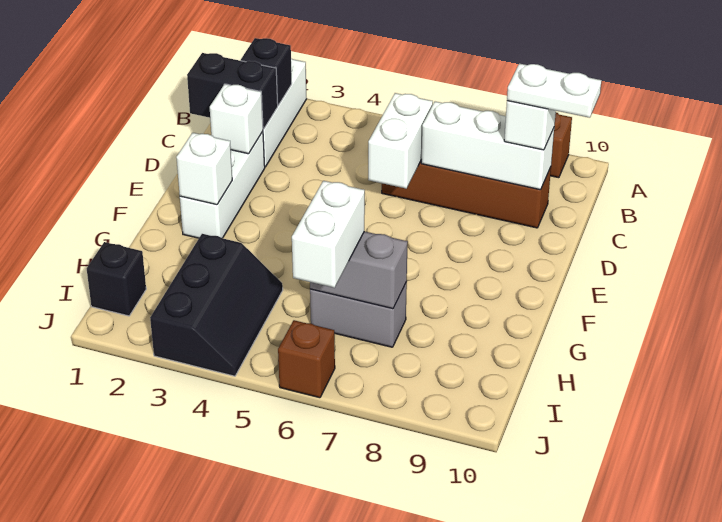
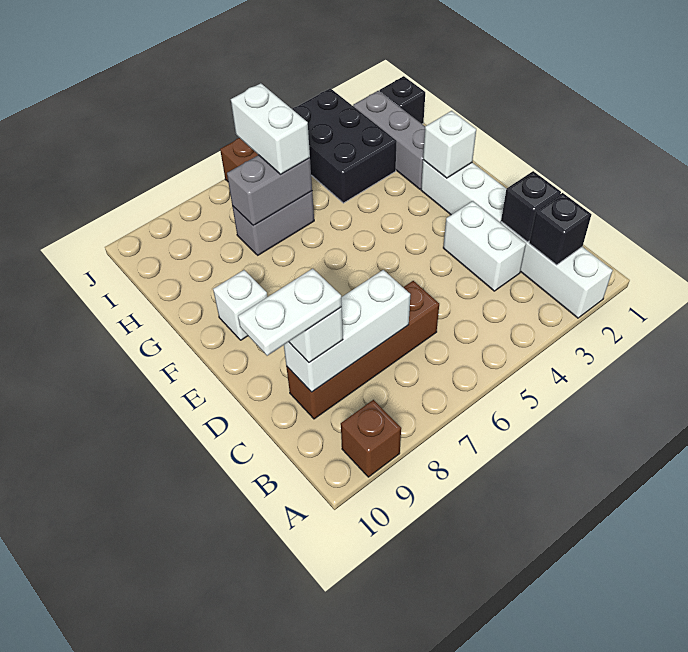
black 1x2 brick [187,53,278,129] -> black 1x1 brick [501,171,561,242]
white 1x2 brick [368,93,433,189] -> white 1x2 brick moved to [443,201,526,291]
white 1x1 brick [210,84,263,154] -> white 1x1 brick moved to [213,270,267,340]
none -> grey 1x3 brick [353,91,425,189]
black 2x3 slope [150,234,283,376] -> black 2x3 brick [292,88,397,203]

